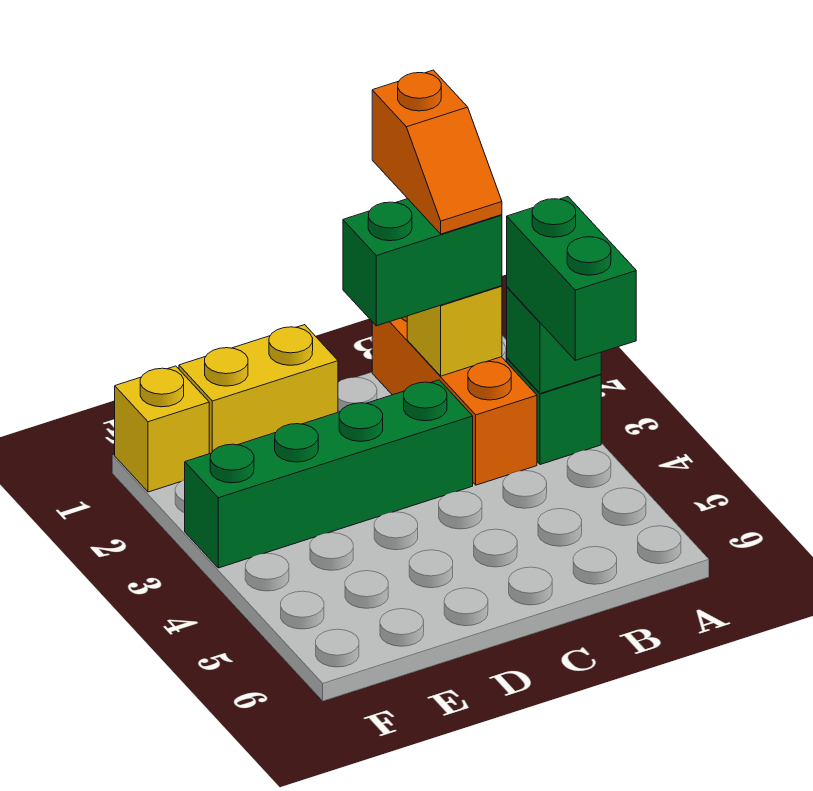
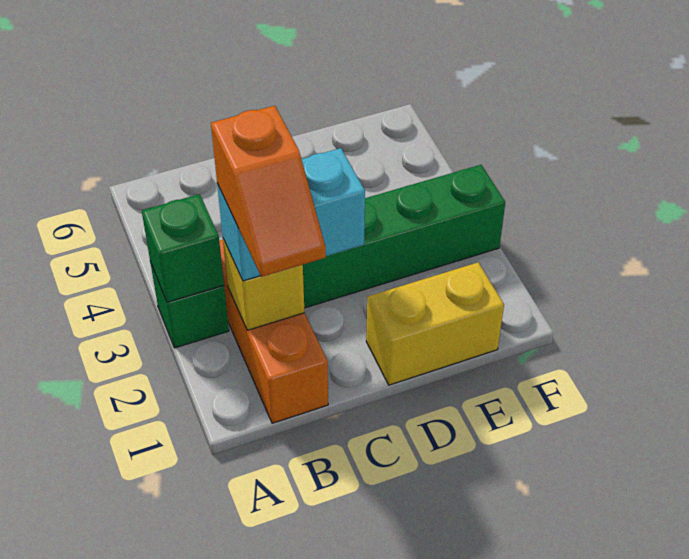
green 1x2 brick [507,197,636,360] -> none
orange 1x2 slope [372,70,502,234] -> orange 1x2 slope turned to [211,106,326,277]
green 1x2 brick [343,199,502,326] -> cyan 1x2 brick [217,148,365,281]
yellow 1x1 brick [115,366,209,492] -> none

